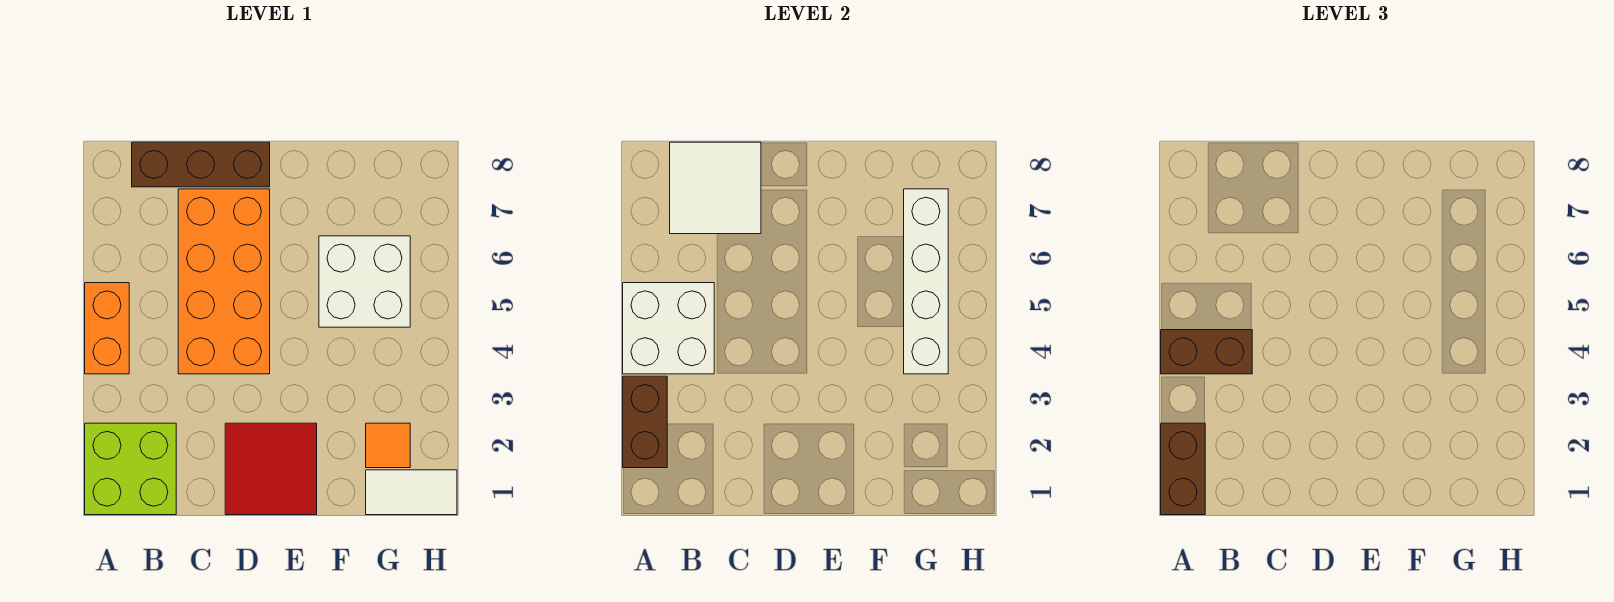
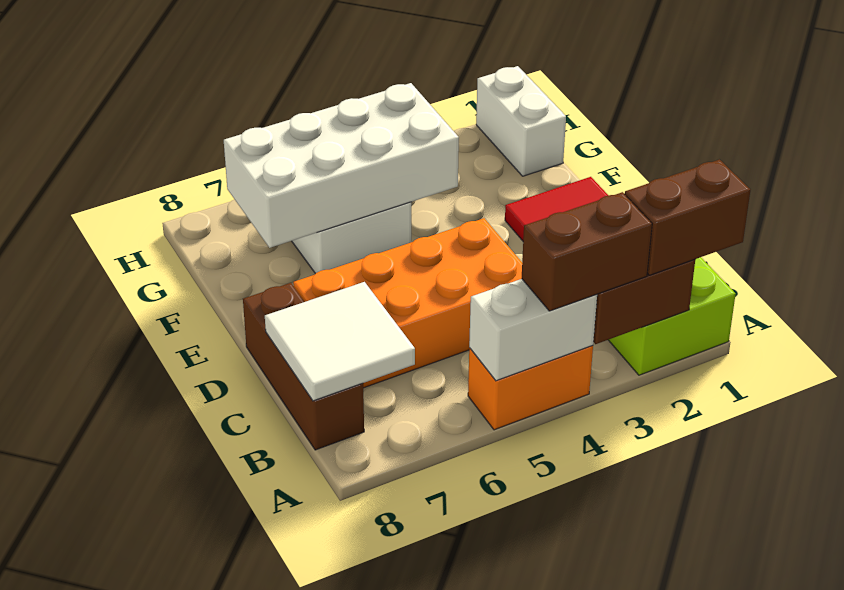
white 2x2 brick [623,283,714,374] -> white 1x2 brick [469,279,597,381]
brown 1x2 brick [1161,330,1252,374] -> brown 1x2 brick turned to [522,192,652,311]
white 1x2 tile [366,470,457,515] -> white 1x2 brick [476,66,566,176]
orange 1x1 tile [366,423,410,468] -> none
white 1x4 brick [904,189,948,374] -> white 2x4 brick [224,83,459,248]

